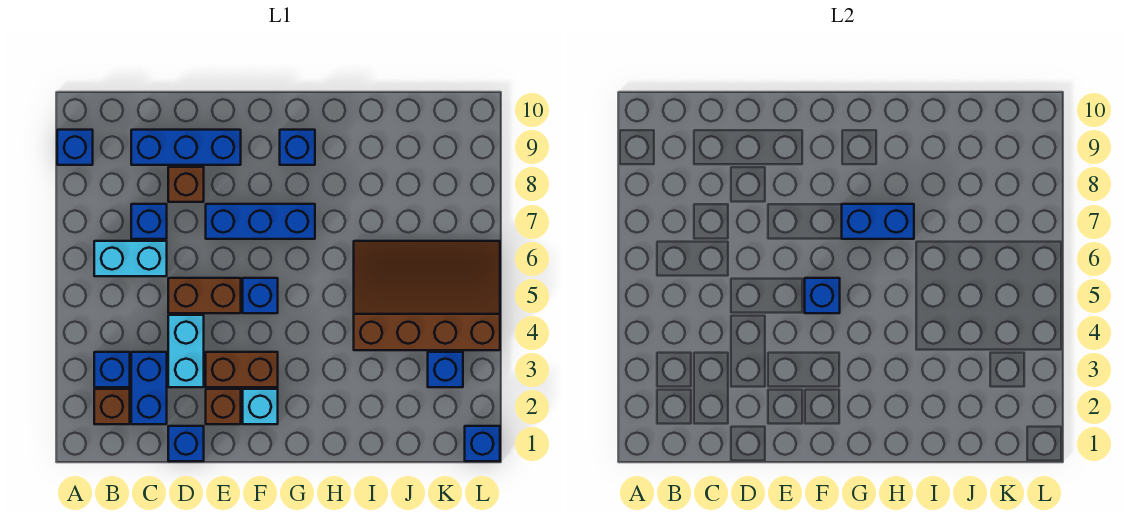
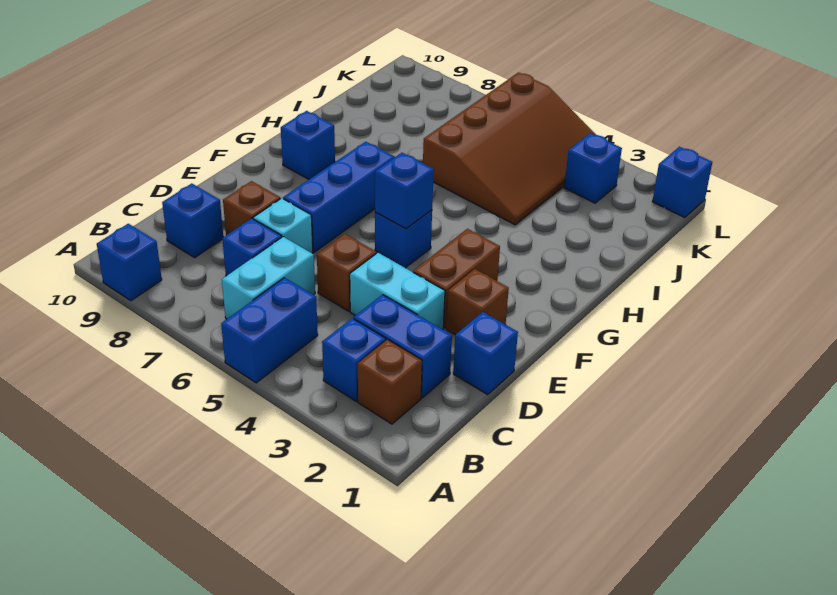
blue 1x3 brick [131,130,241,165] -> blue 1x1 brick [162,183,223,258]
brown 1x2 brick [168,278,241,313] -> brown 1x1 brick [317,234,376,311]
cyan 1x1 brick [243,389,278,424] -> cyan 1x1 brick moved to [253,198,313,254]
blue 1x2 brick [842,204,914,239] -> blue 1x2 brick moved to [221,278,318,383]
brown 3x4 slope [354,241,500,350] -> brown 3x4 slope turned to [423,72,596,225]

